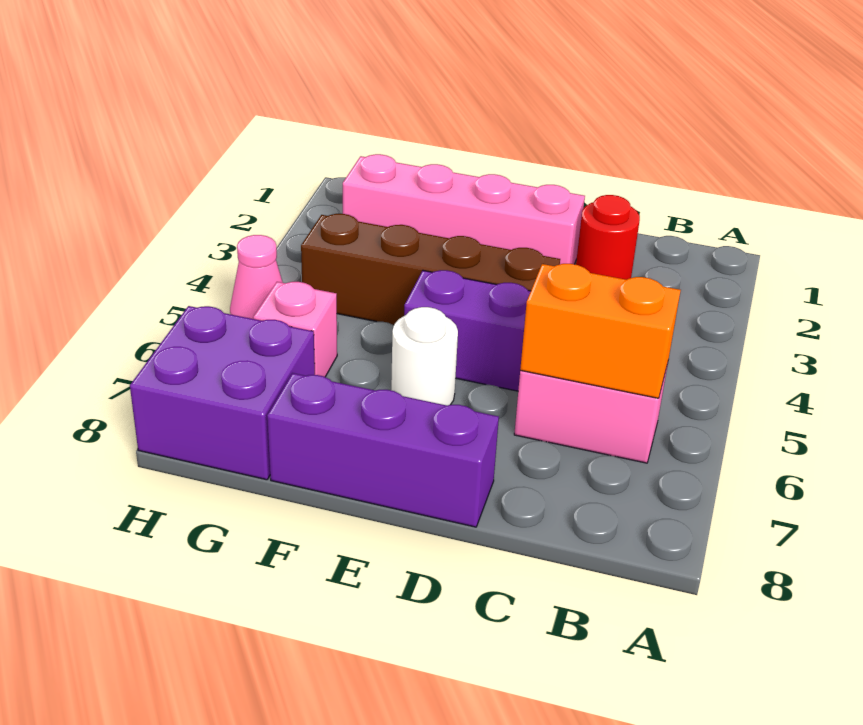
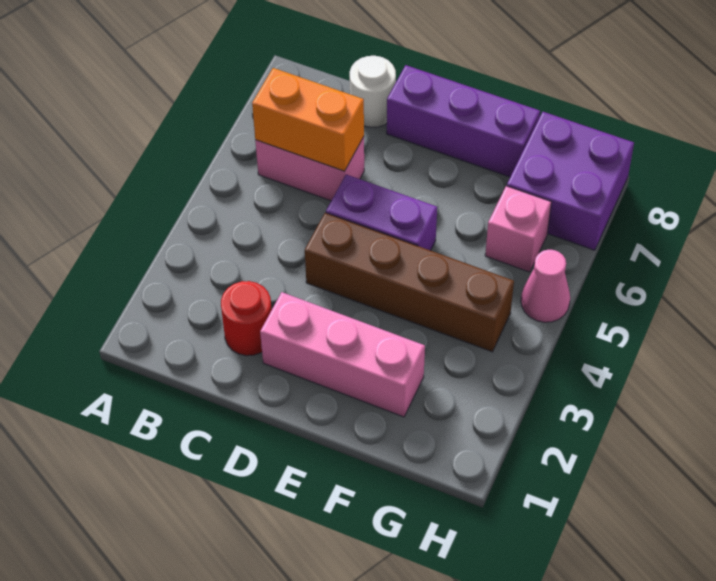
pink 1x4 brick [343,154,585,264] -> pink 1x3 brick [260,292,425,417]
white 1x1 round brick [391,307,458,405] -> white 1x1 round brick moved to [350,56,396,128]

